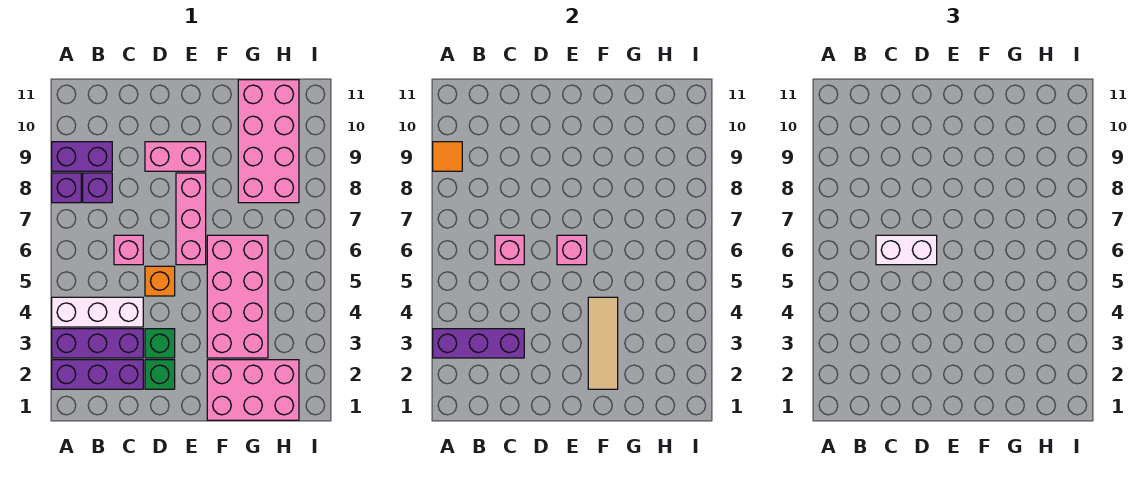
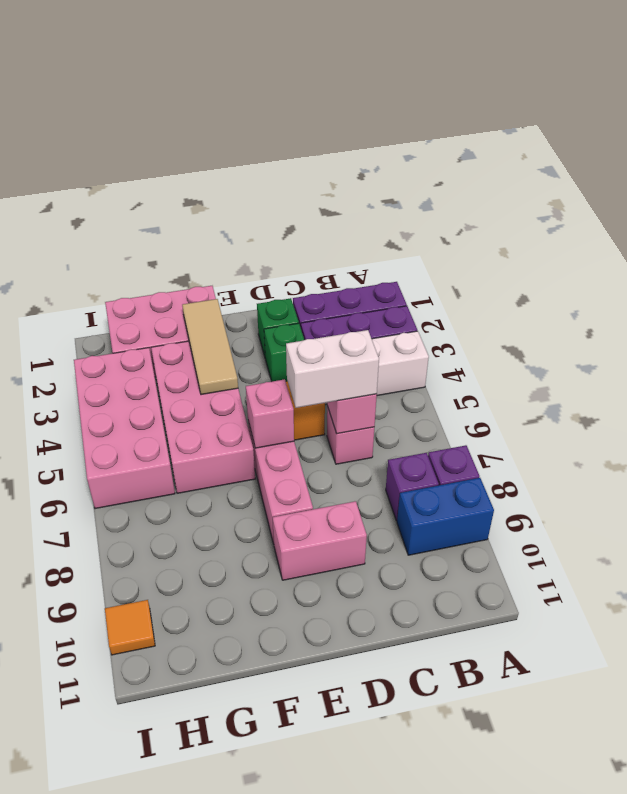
purple 1x3 brick [433,329,524,358] -> none
purple 1x2 brick [52,142,112,171] -> blue 1x2 brick [397,478,494,555]
orange 1x1 tile [433,142,462,171] -> orange 1x1 tile moved to [105,600,155,655]
pink 2x4 brick [238,80,299,203] -> pink 2x4 brick moved to [74,348,175,509]

